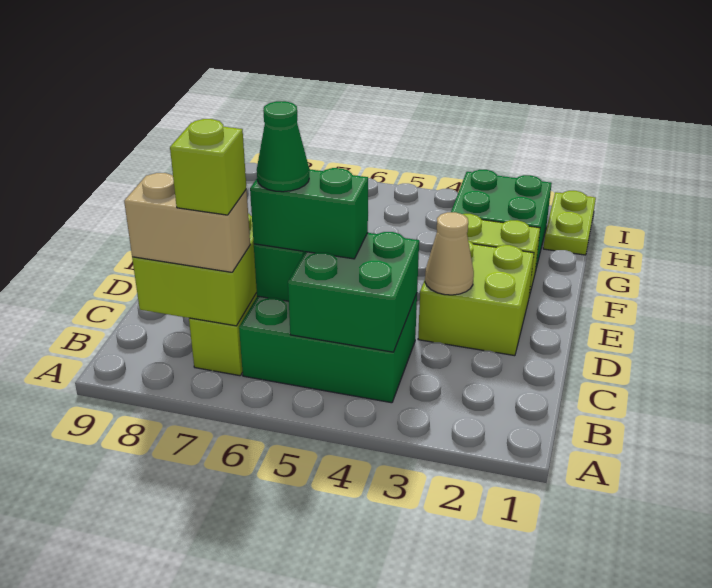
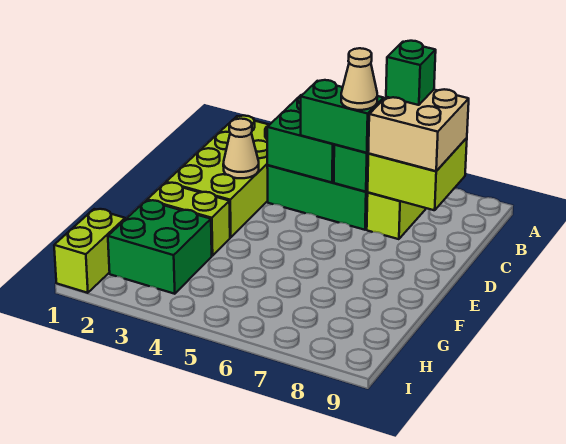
tan 1x2 brick [124,173,250,272] -> tan 2x2 brick [368,89,469,171]
lime 1x1 brick [170,119,247,215] -> green 1x1 brick [386,41,436,105]
green 1x1 cone [257,101,309,192] -> tan 1x1 cone [341,48,377,110]
lime 2x2 brick [418,240,534,356] -> lime 2x4 brick [166,116,269,238]
lime 1x2 plate [543,191,596,255] -> lime 1x2 brick [54,209,125,293]

